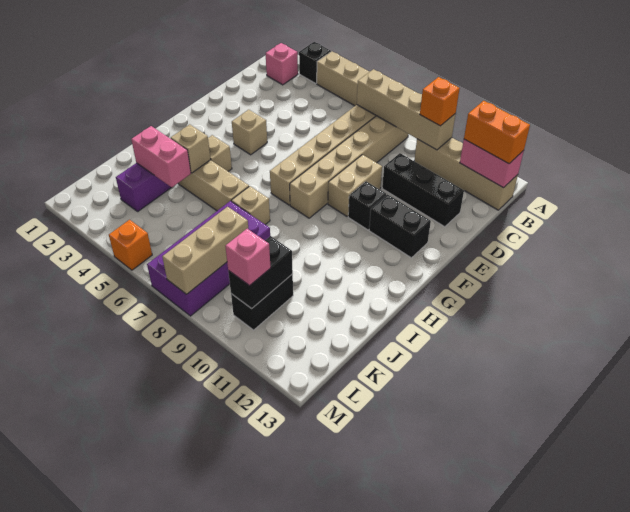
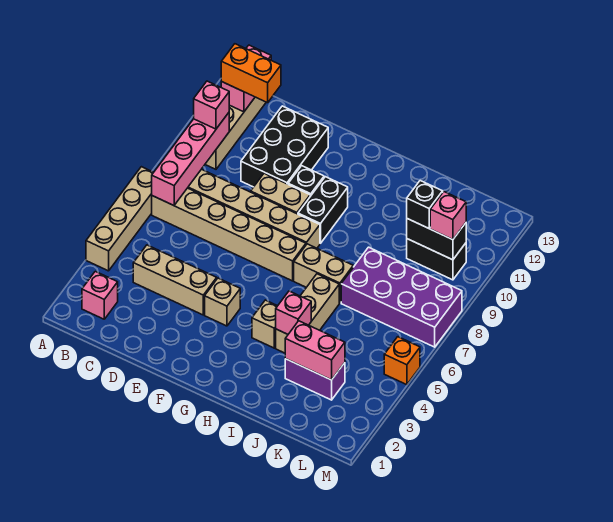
black 1x1 brick [299,42,331,84] -> black 1x1 brick moved to [407,181,443,228]
tan 1x4 brick [357,69,456,150] -> pink 1x4 brick [152,113,229,206]
orange 1x1 brick [420,77,460,126] -> pink 1x1 brick [194,81,229,129]
orange 1x2 brick [464,101,530,164] -> orange 1x2 brick turned to [221,44,281,103]
black 1x3 brick [382,153,464,227] -> black 2x3 brick [241,106,328,187]
black 1x2 brick [369,194,431,258] -> black 1x2 brick moved to [298,177,348,243]
tan 1x1 brick [171,124,211,173] -> pink 1x1 brick [276,291,311,334]
tan 1x1 brick [231,186,270,225] -> tan 1x2 brick [294,244,353,303]
pink 1x2 brick [131,126,191,187] -> pink 1x2 brick turned to [285,321,345,380]
tan 1x3 brick [162,207,248,294] -> tan 1x3 brick moved to [133,245,217,315]

